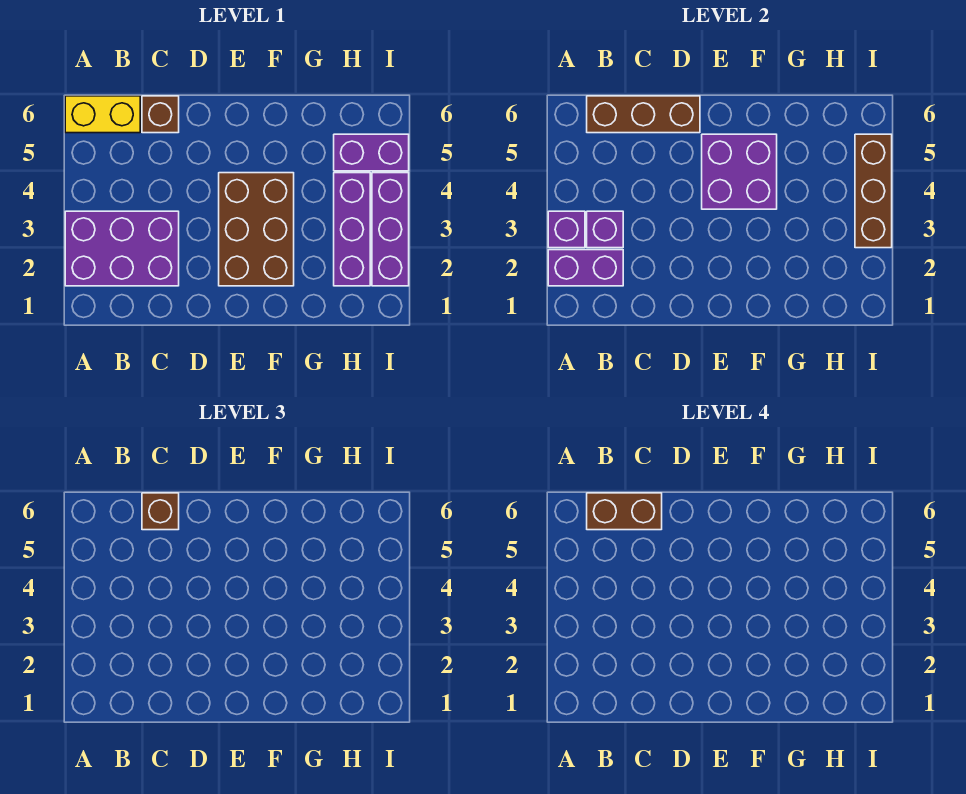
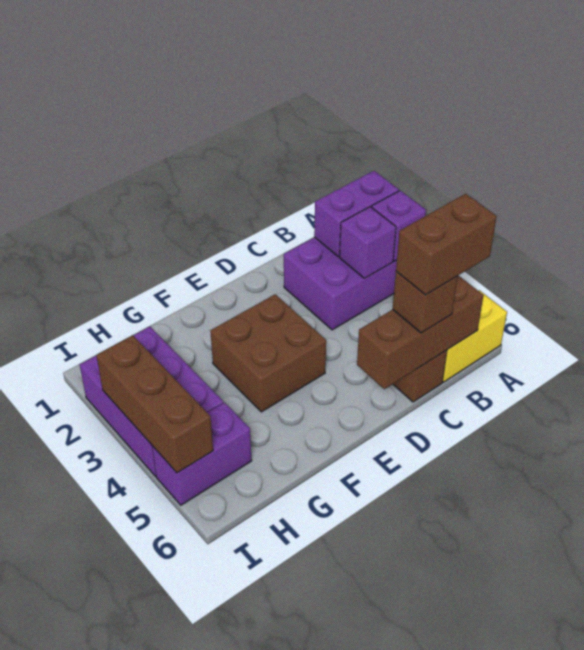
brown 2x3 brick [219,173,294,286] -> brown 2x2 brick [210,294,326,412]
purple 2x2 brick [702,134,777,209] -> none

